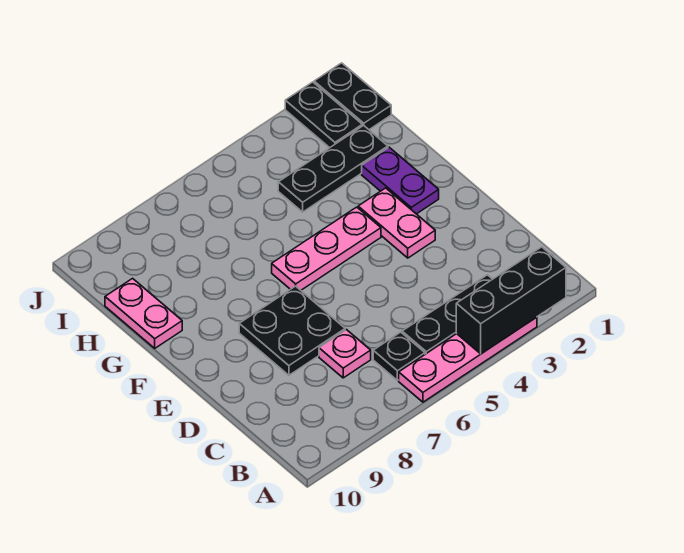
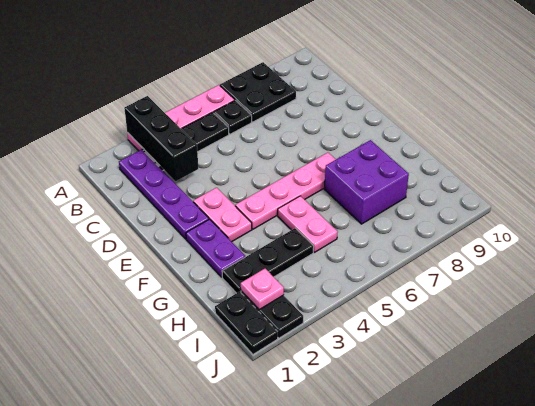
black 1x3 brick [456,247,566,354] -> black 1x3 brick turned to [124,96,198,181]
none -> purple 1x4 plate [119,149,209,239]
pink 1x1 plate [319,330,371,378] -> pink 1x1 plate moved to [241,269,284,310]
black 2x2 plate [239,286,345,375] -> black 2x2 plate moved to [220,62,296,122]
pink 1x3 plate [272,207,381,290] -> pink 1x4 plate [235,153,336,229]
none -> purple 2x2 brick [324,140,409,224]
pink 1x2 plate [105,278,182,348] -> pink 1x2 plate moved to [278,196,337,252]

